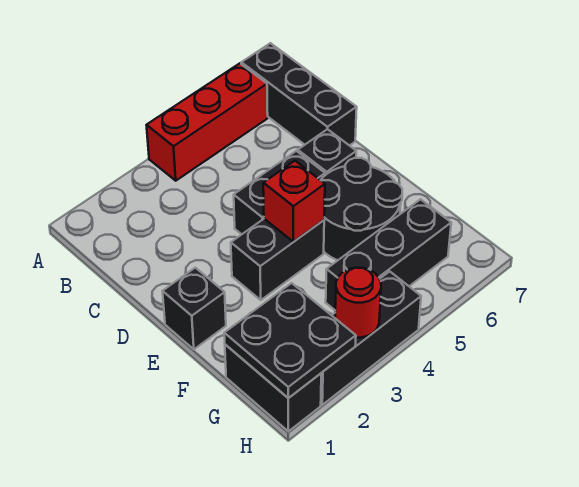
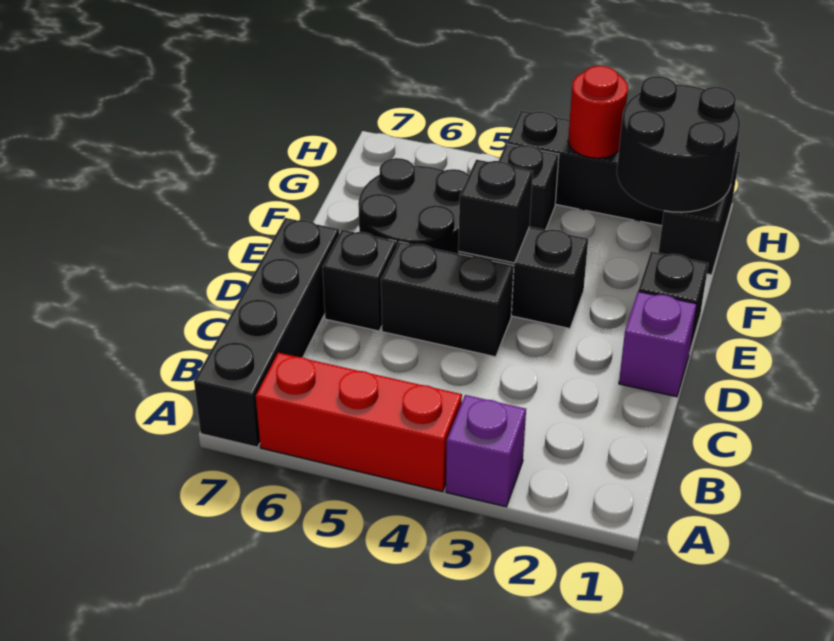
none -> purple 1x1 brick [446,395,526,507]
black 1x3 brick [241,43,357,146] -> black 1x4 brick [194,218,339,447]
none -> purple 1x1 brick [619,291,697,397]
red 1x1 brick [263,161,325,242] -> black 1x1 brick [458,160,533,263]
black 2x2 plate [224,283,356,398] -> black 2x2 round brick [617,76,740,212]
black 1x3 brick [326,199,451,310] -> black 1x1 brick [499,144,559,230]

